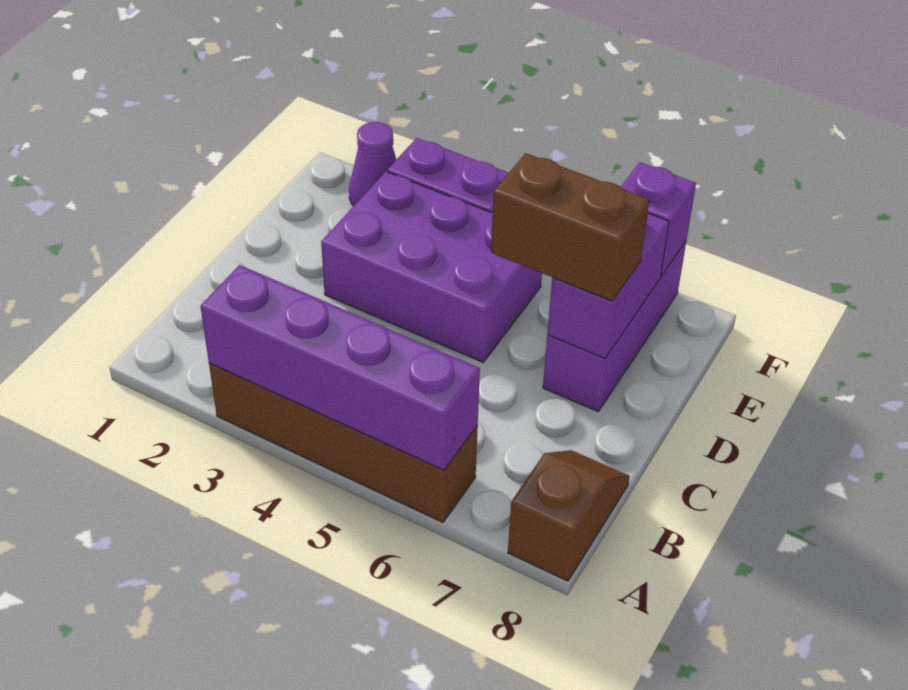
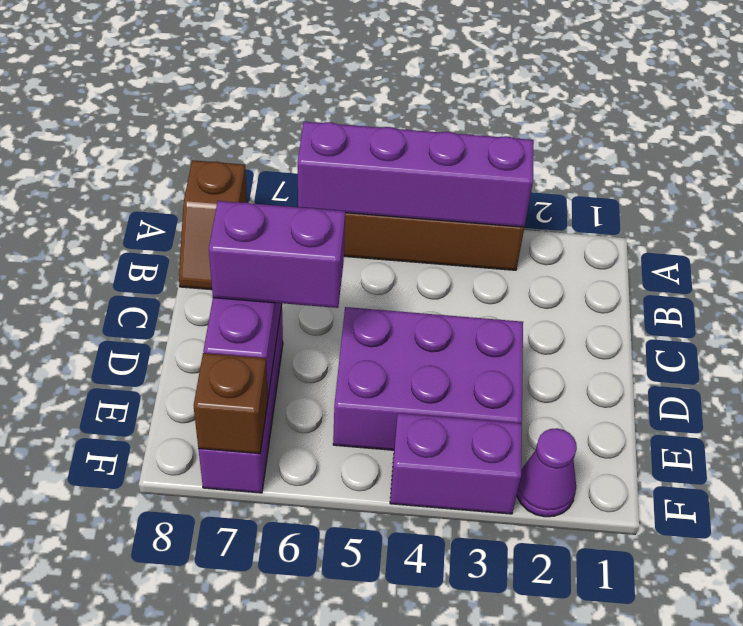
brown 1x2 brick [491,153,649,301] -> purple 1x2 brick [209,201,345,308]
purple 1x1 brick [621,162,696,276] -> brown 1x1 brick [194,353,268,454]

